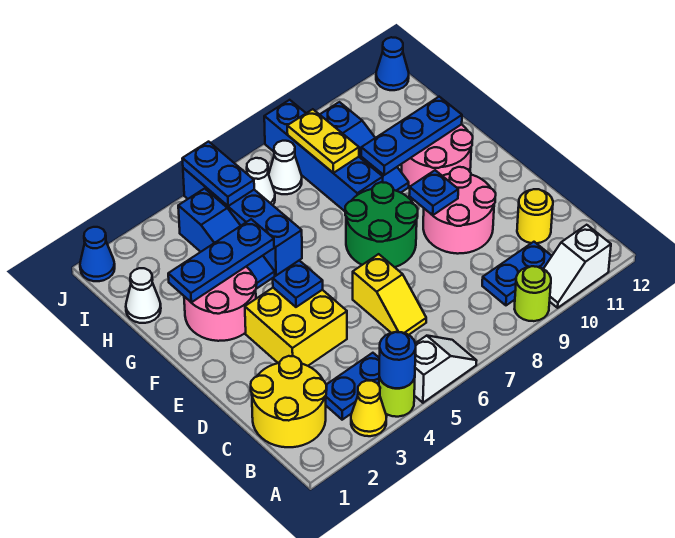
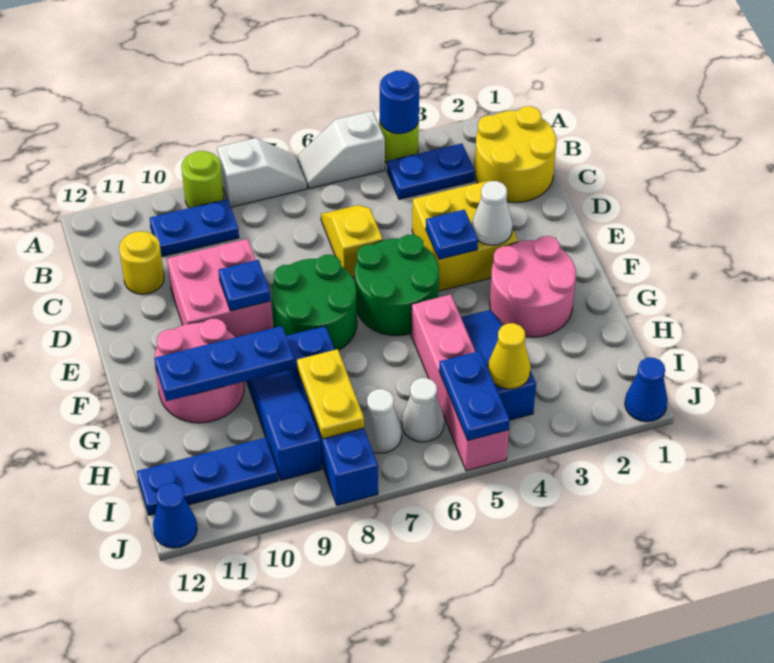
yellow 1x1 cone [351,381,387,436] -> yellow 1x1 cone moved to [488,323,531,389]
white 1x2 slope [544,225,611,308] -> white 1x2 slope moved to [217,138,307,207]
pink 2x2 round brick [423,167,496,254] -> pink 2x2 brick [167,239,272,337]
none -> green 2x2 round brick [355,235,439,336]
blue 1x3 plate [168,219,274,302] -> blue 1x3 plate moved to [137,438,278,515]
blue 1x4 brick [183,168,302,275] -> pink 1x4 brick [411,294,509,471]
white 1x1 cone [126,268,161,323] -> white 1x1 cone moved to [472,181,513,245]

